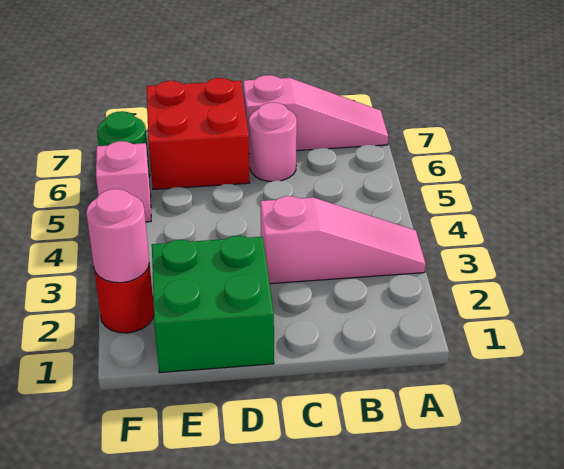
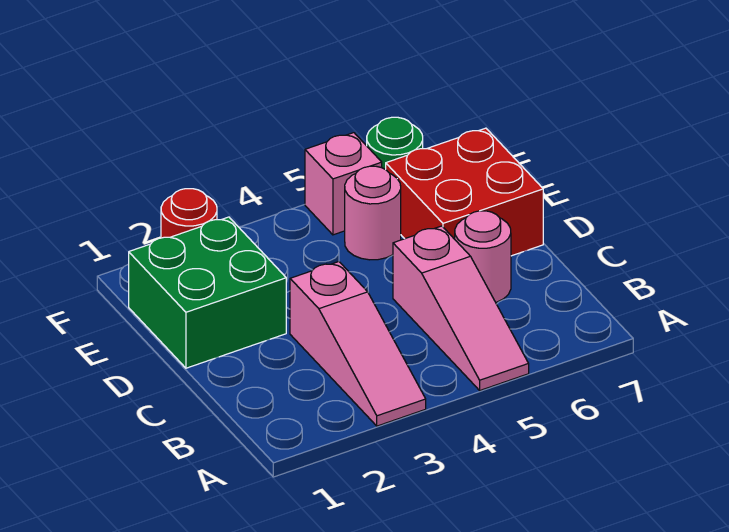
pink 1x3 slope [243,75,388,154] -> pink 1x3 slope moved to [393,226,529,390]
pink 1x1 round brick [86,189,149,283] -> pink 1x1 round brick moved to [345,166,401,260]

